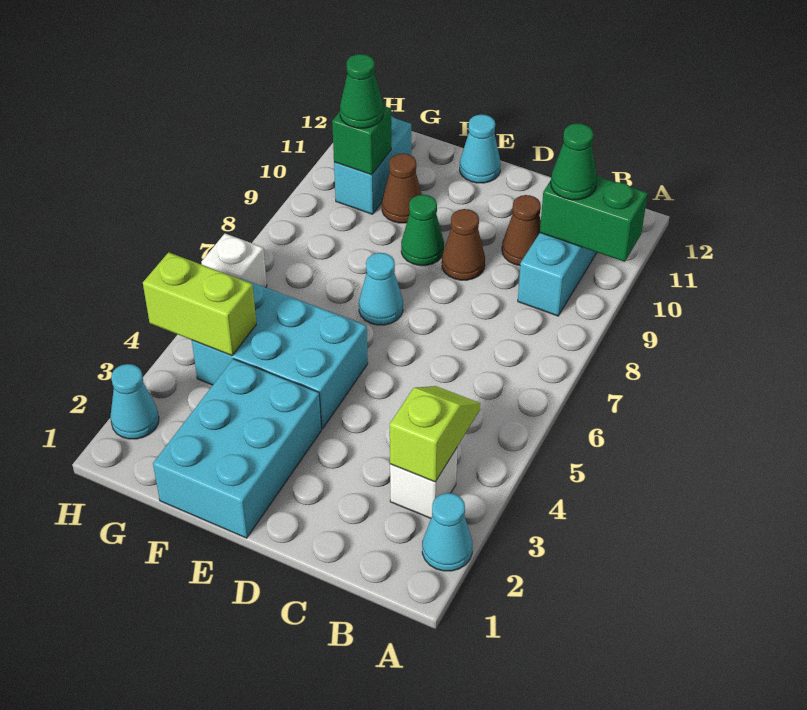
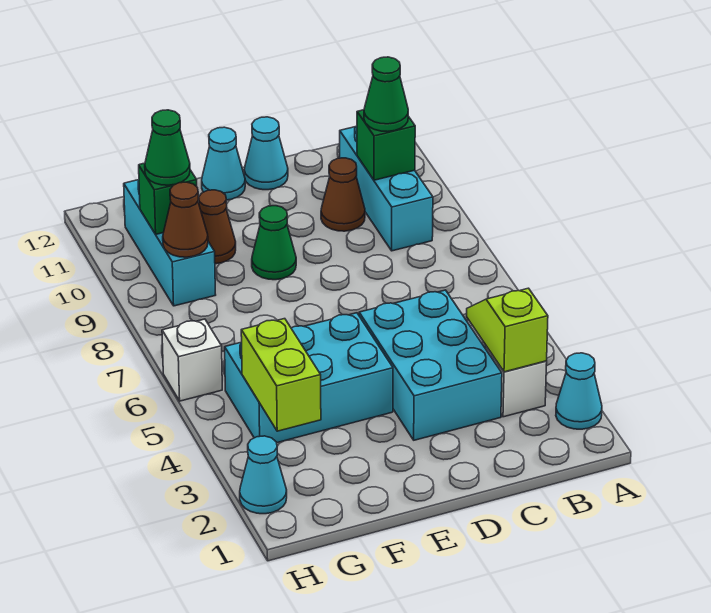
green 1x2 brick [540,176,648,262] -> green 1x1 brick [357,110,415,180]
brown 1x1 cone [442,209,485,280] -> brown 1x1 cone moved to [163,182,208,257]
cyan 2x3 brick [153,359,321,538] -> cyan 2x3 brick moved to [359,290,502,440]
cyan 1x1 cone [359,253,403,325] -> cyan 1x1 cone moved to [244,117,288,190]
lime 1x2 brick [143,252,256,356] -> lime 1x2 brick turned to [241,319,321,431]
cyan 1x2 brick [334,116,411,214] -> cyan 1x3 brick [124,180,216,306]

